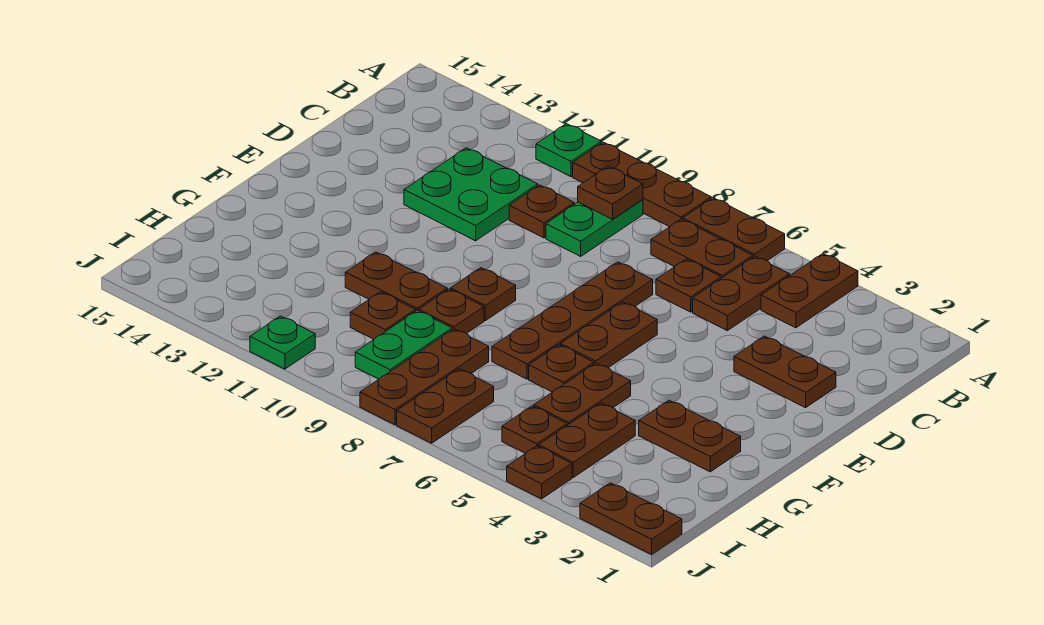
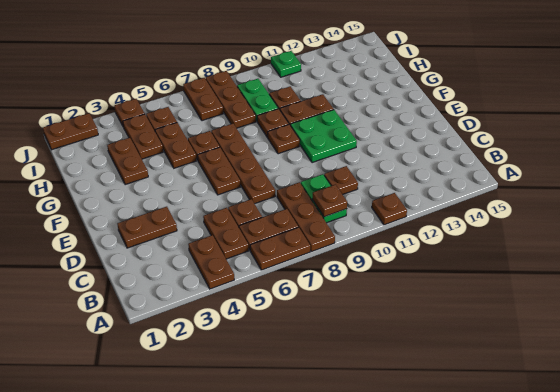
brown 1x3 plate [573,142,711,227] -> brown 1x3 plate turned to [277,182,335,252]
green 1x1 plate [536,124,601,177] -> brown 1x1 plate [372,193,407,225]
green 2x2 plate [404,148,538,241] -> green 2x2 plate moved to [291,110,357,163]
brown 1x2 plate [639,400,741,472] -> brown 1x2 plate turned to [107,138,148,185]

